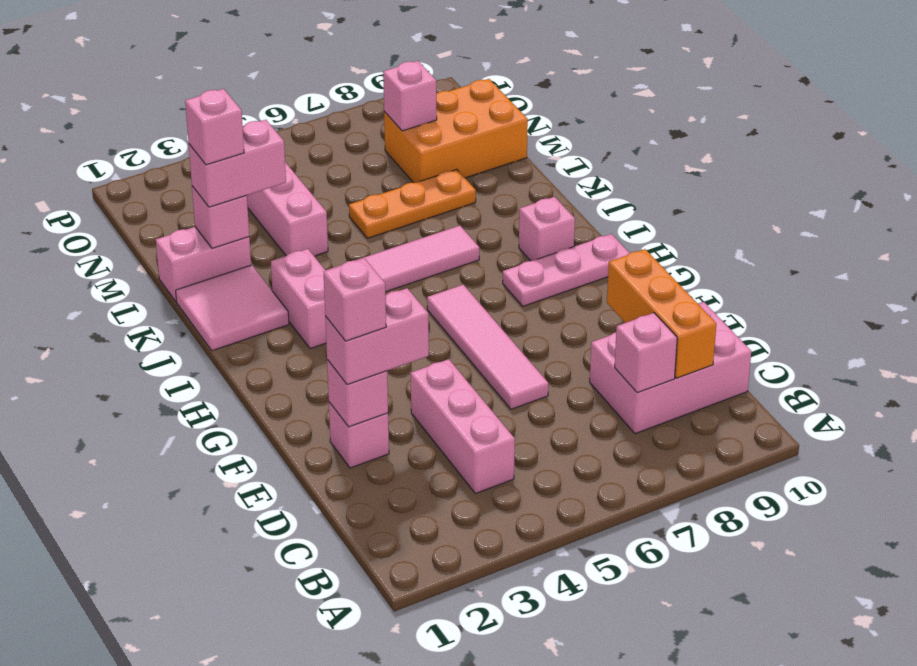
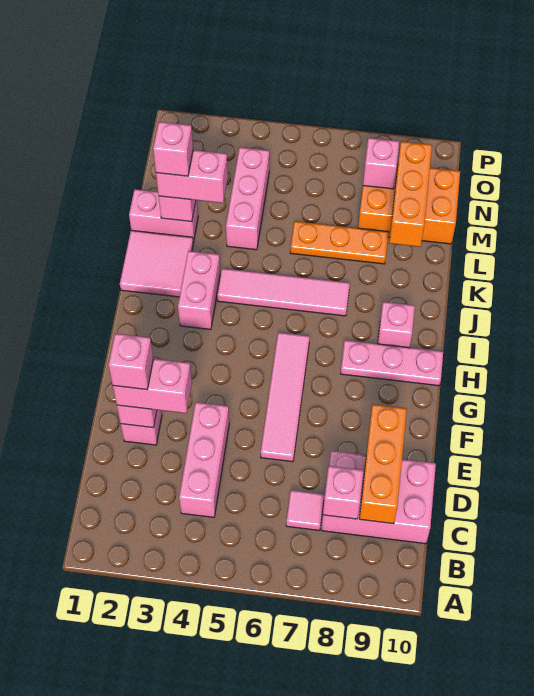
none -> pink 1x1 tile [286,490,324,531]
none -> orange 1x3 brick [389,141,432,247]

